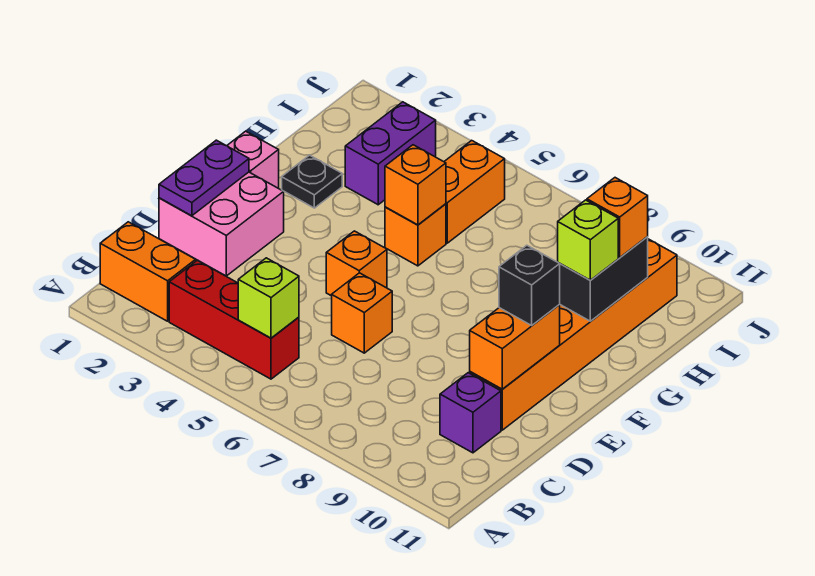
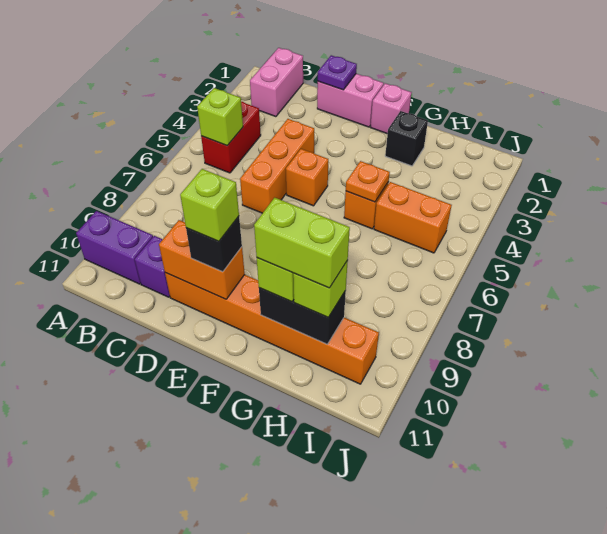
orange 1x2 brick [100,222,196,321] -> pink 1x2 brick [250,48,303,117]
red 1x3 brick [169,260,299,379] -> red 1x2 brick [201,102,261,173]
pink 2x2 brick [159,172,284,276] -> pink 1x2 brick [317,74,384,127]
purple 1x2 plate [159,140,249,216] -> purple 1x1 plate [318,55,357,90]
orange 1x1 brick [332,273,392,353] -> orange 1x3 brick [240,119,314,213]
none -> lime 1x1 brick [180,169,239,241]
black 1x1 plate [282,155,342,208] -> black 1x1 brick [385,111,428,166]
orange 1x1 brick [385,145,446,225] -> orange 1x1 plate [346,161,390,202]
none -> lime 1x2 brick [254,198,350,288]
purple 1x2 brick [345,102,436,205] -> purple 1x2 brick moved to [76,211,153,284]
orange 1x1 brick [587,178,648,257] -> lime 1x1 brick [293,260,348,317]

